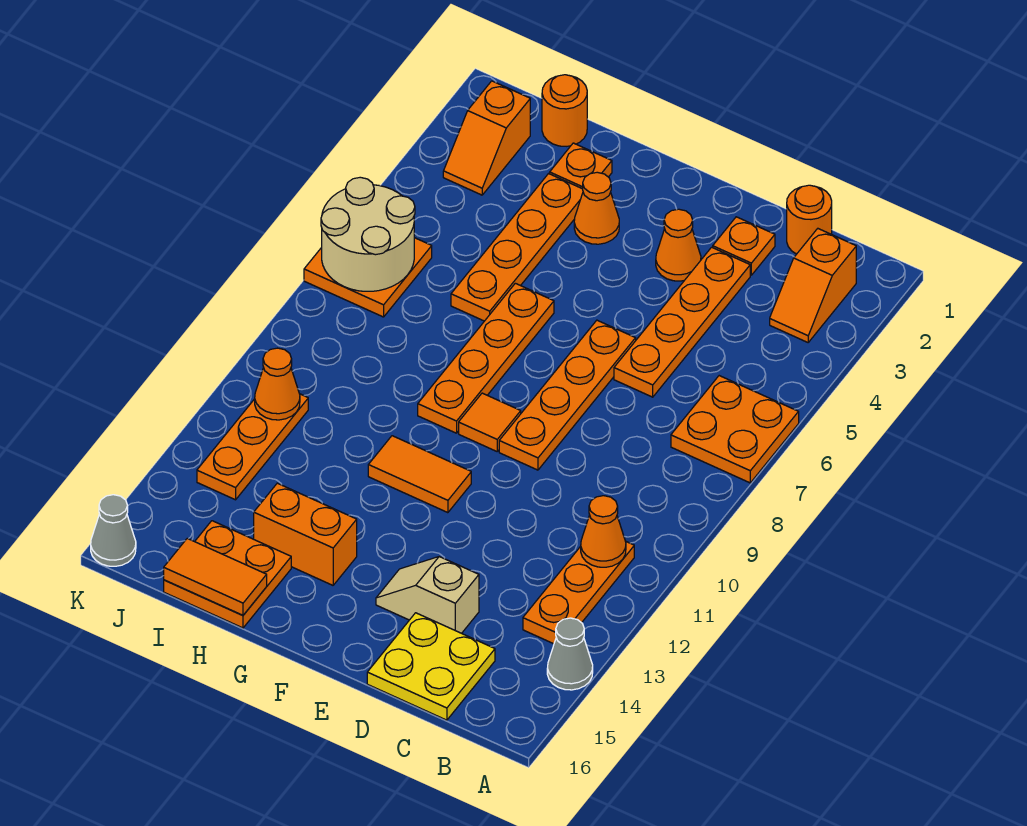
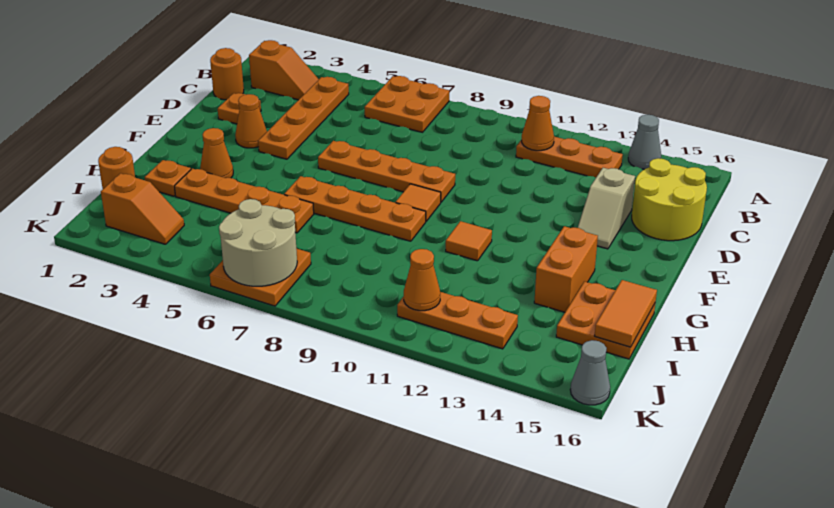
yellow 2x2 plate [367,613,495,720] -> yellow 2x2 round brick [632,158,707,241]
orange 1x4 plate [614,247,750,397] -> orange 1x4 plate turned to [258,77,349,159]
orange 1x2 tile [368,436,471,513] -> orange 1x1 tile [446,221,492,261]

